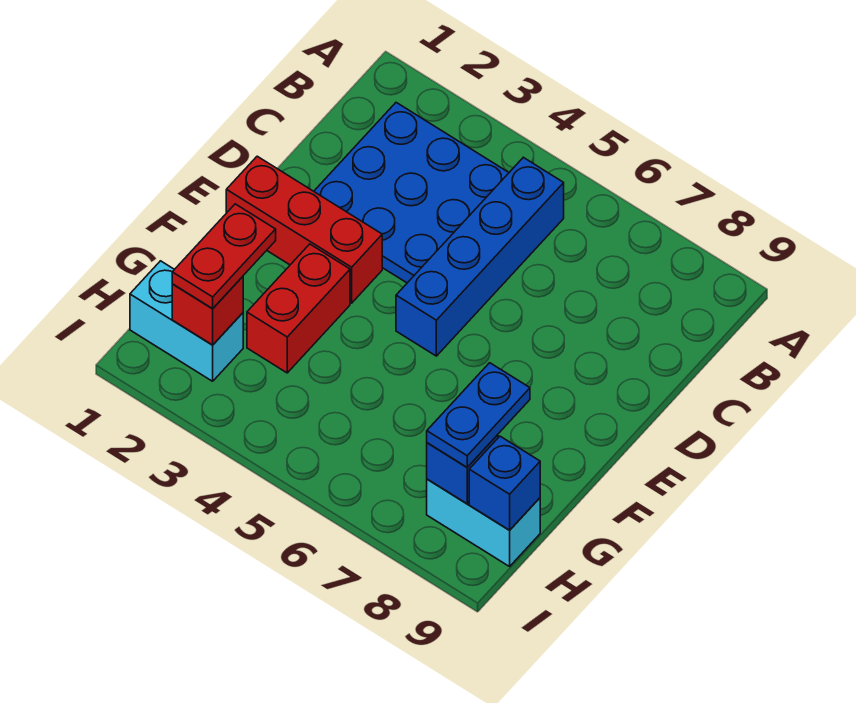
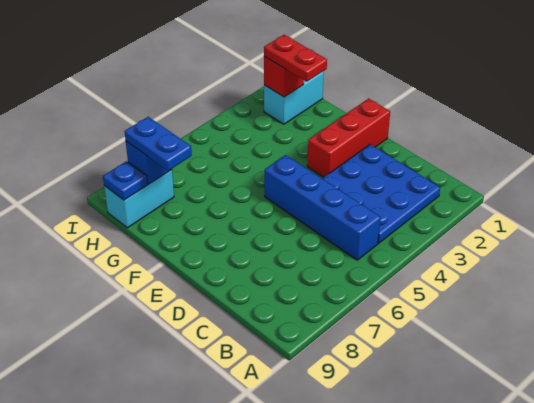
red 1x2 brick [247,244,350,373] -> none
blue 1x1 brick [469,436,540,530] -> blue 1x1 plate [103,161,148,200]

